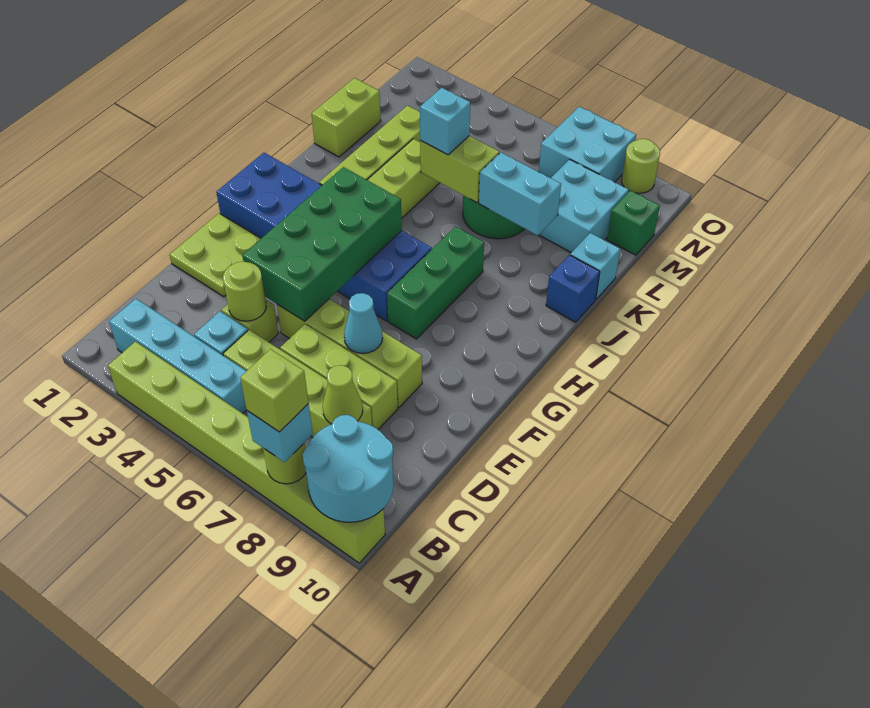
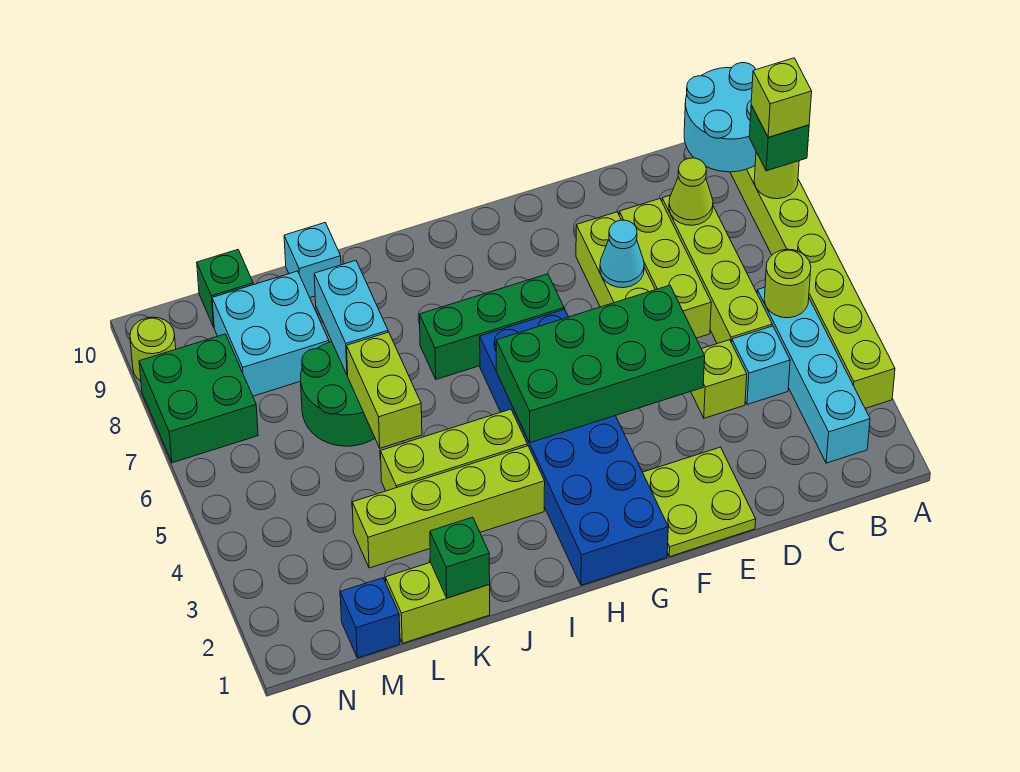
cyan 1x1 brick [247,404,313,462] -> green 1x1 brick [749,105,809,171]
lime 1x1 round brick [223,262,266,321] -> lime 1x1 round brick moved to [764,249,811,318]
blue 1x1 brick [546,255,600,322] -> blue 1x1 brick moved to [340,578,400,658]
none -> green 1x1 brick [430,517,490,598]
cyan 1x1 brick [420,88,470,155] -> none
cyan 2x2 brick [539,107,636,182] -> green 2x2 brick [139,334,258,463]

